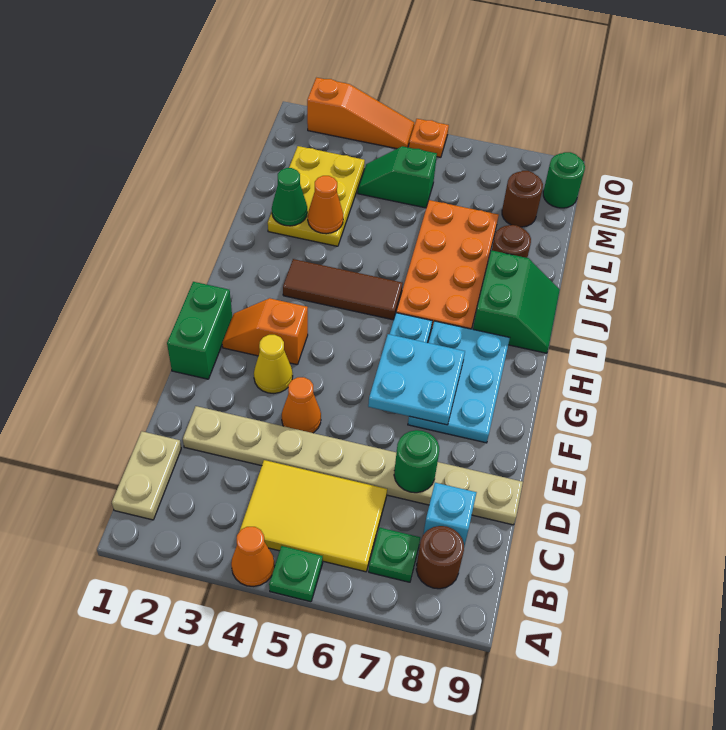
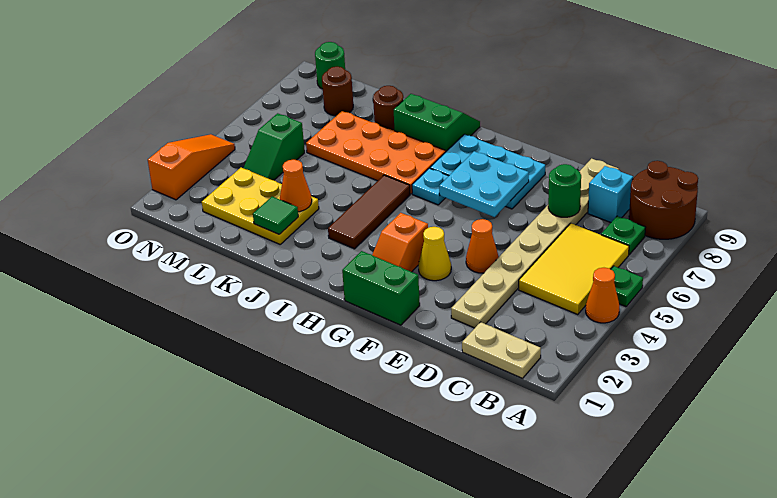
brown 1x1 round brick [416,526,464,589] -> brown 2x2 round brick [629,161,698,239]
green 1x1 cone [272,168,307,226] -> green 1x1 tile [253,197,298,234]
orange 1x1 plate [409,119,449,157] -> none

